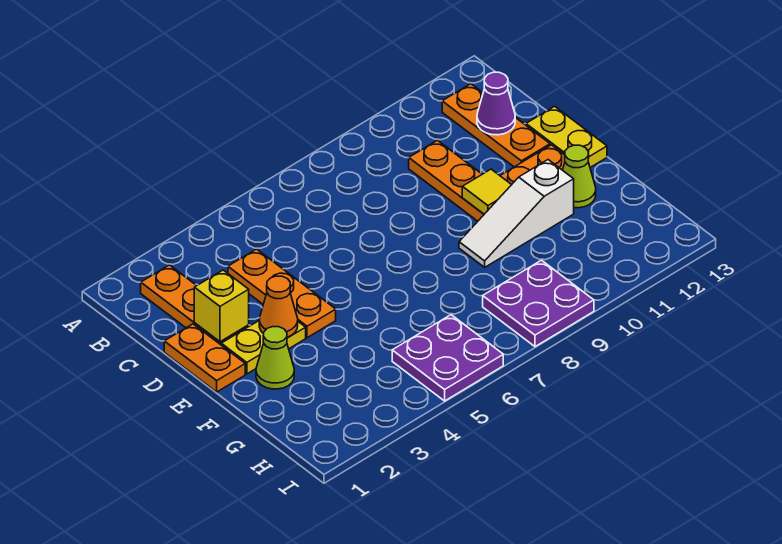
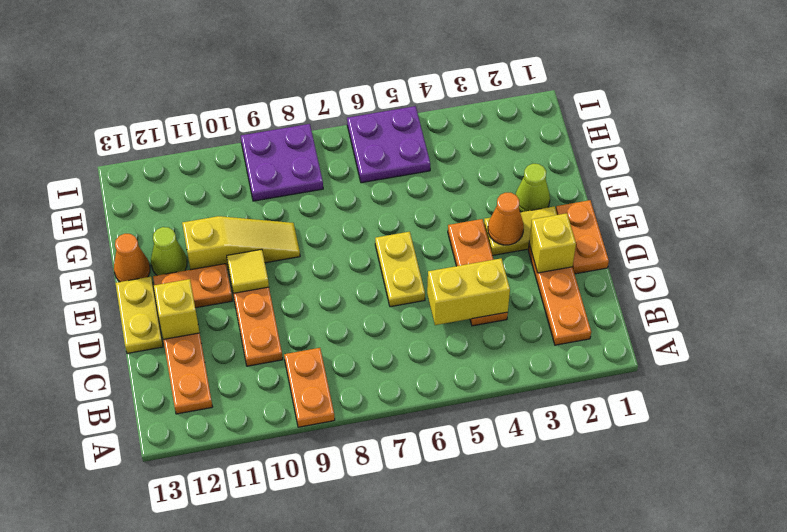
none -> orange 1x2 plate [284,348,335,427]
none -> yellow 1x2 brick [427,258,510,325]
purple 1x1 cone [477,72,515,135] -> none
none -> yellow 1x2 plate [375,232,425,307]
none -> yellow 1x1 brick [154,279,200,339]
white 1x3 slope [459,160,574,267] -> yellow 1x3 slope [182,216,300,270]
none -> orange 1x1 cone [114,234,150,282]

